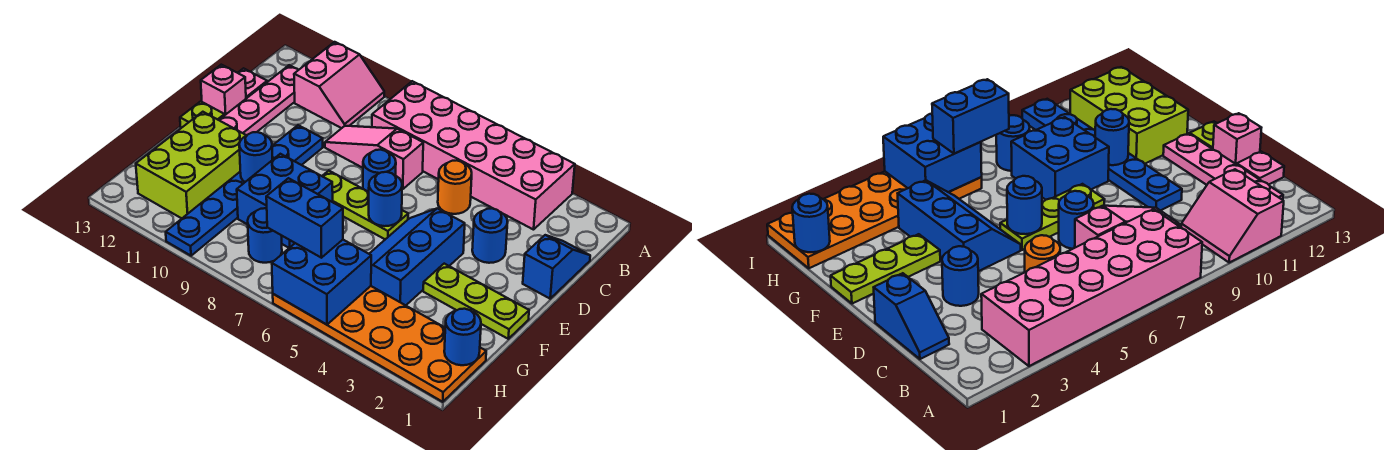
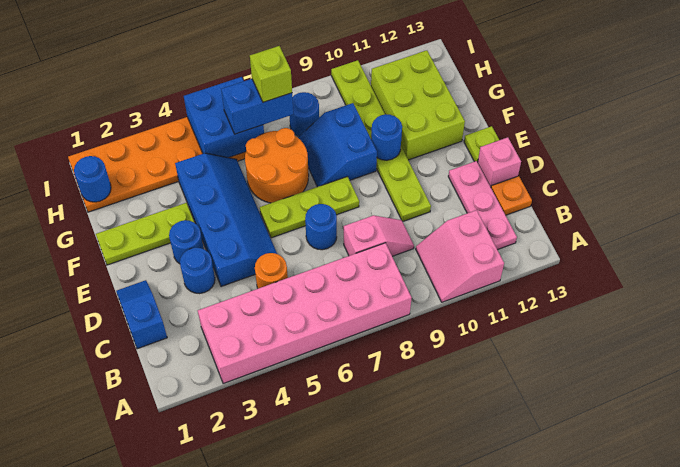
pink 1x4 plate [219,65,298,135] -> pink 1x3 plate [448,161,517,250]
blue 1x2 slope [523,235,590,299] -> blue 1x2 slope turned to [116,280,167,349]
pink 1x3 slope [325,126,423,189] -> pink 1x2 slope [344,215,414,256]
pink 1x1 plate [238,68,267,98] -> orange 1x1 plate [491,176,532,215]
blue 1x6 plate [166,125,323,256] -> lime 1x6 plate [331,60,431,222]
blue 2x3 slope [369,208,465,305] -> blue 2x4 slope [175,153,277,287]
blue 1x1 round brick [369,172,402,226] -> blue 1x1 round brick moved to [169,220,204,264]
none -> orange 2x2 round brick [245,128,309,203]
blue 2x2 brick [237,154,333,248] -> blue 2x2 slope [298,103,377,187]
none -> lime 1x1 brick [250,46,292,102]

